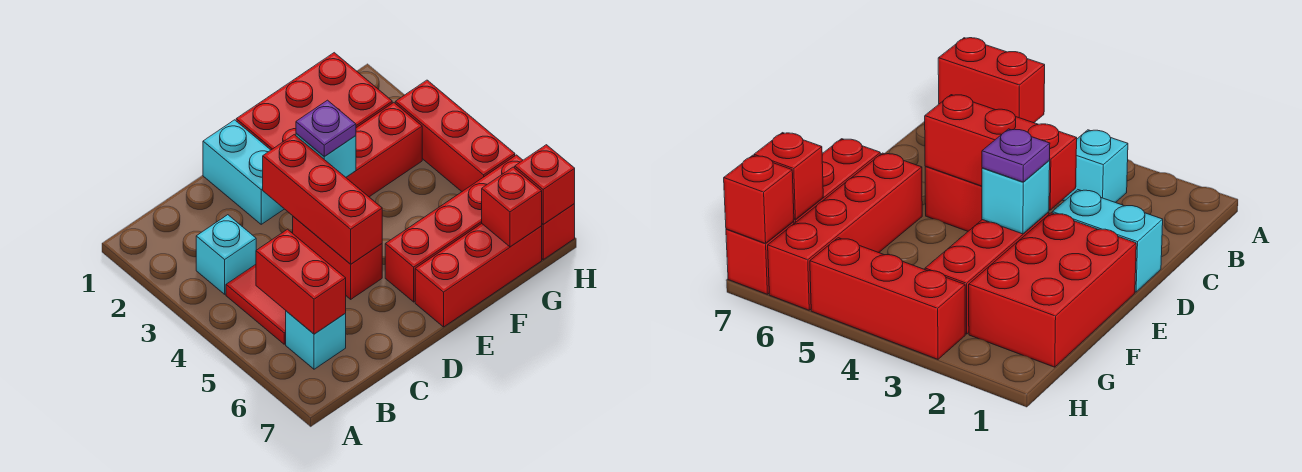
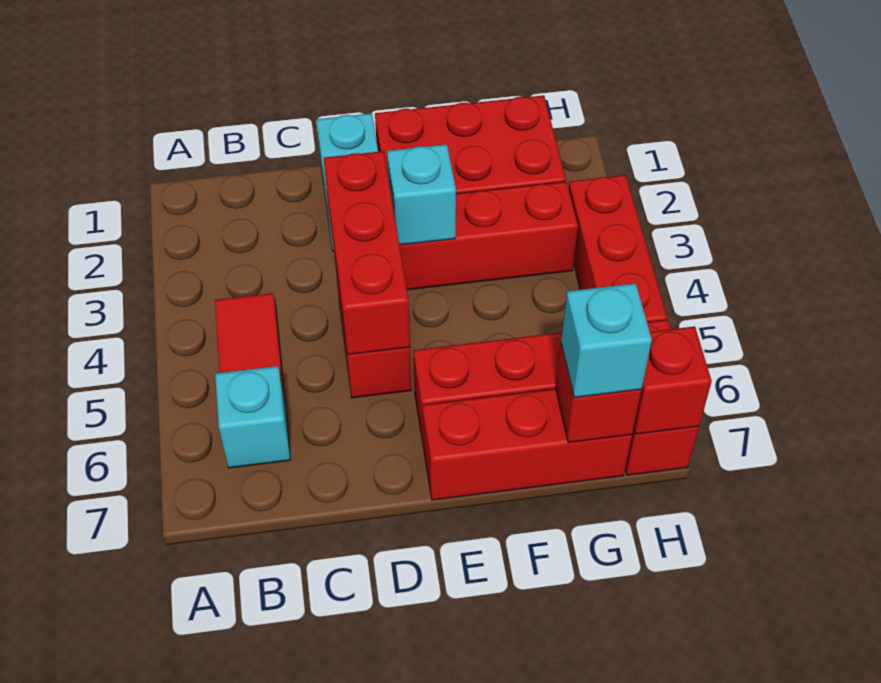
cyan 1x1 brick [196,215,256,294] -> cyan 1x1 brick moved to [561,283,652,398]
red 1x2 brick [256,229,346,334] -> none
purple 1x1 plate [296,100,356,157] -> none

